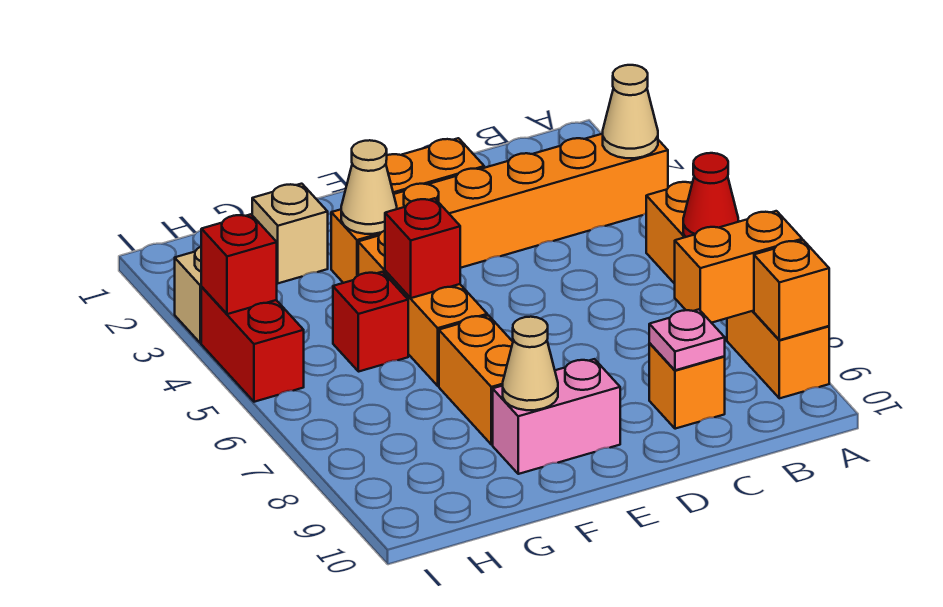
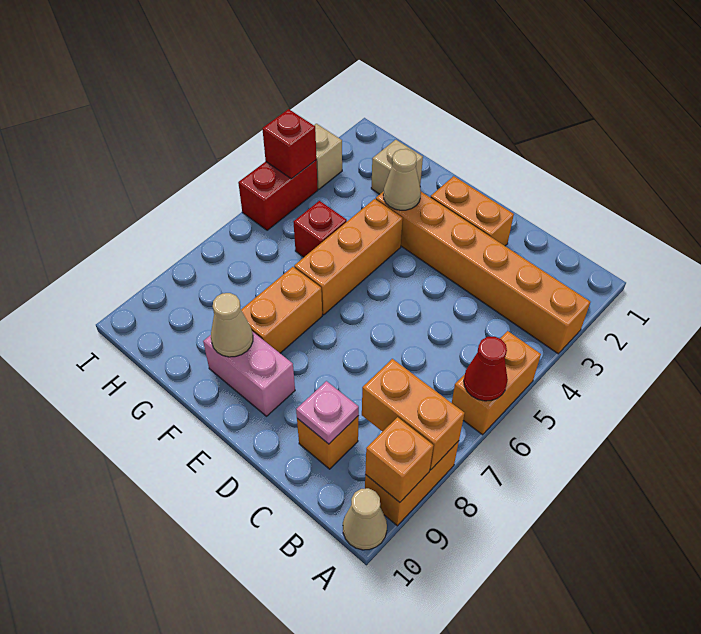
tan 1x1 cone [603,65,658,158] -> tan 1x1 cone moved to [343,488,387,550]
red 1x1 brick [385,198,460,298] -> none

